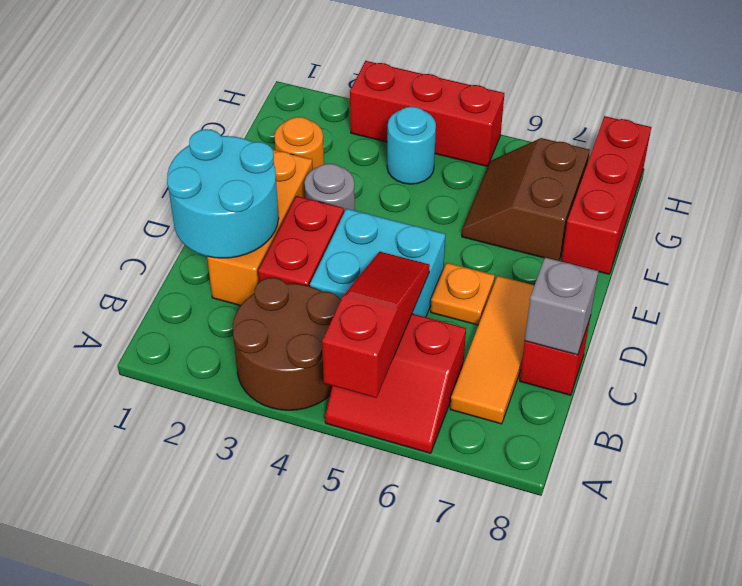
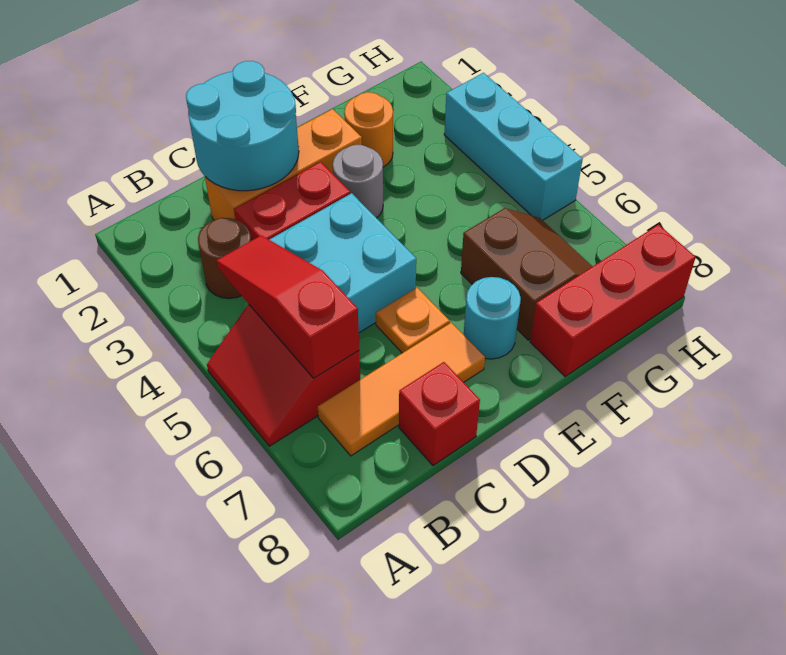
brown 2x2 round brick [233,278,340,410] -> brown 1x1 round brick [198,218,251,299]
red 1x3 slope [322,252,430,398] -> red 1x3 slope turned to [216,235,359,378]
grey 1x1 brick [525,257,599,355] -> none
brown 2x2 slope [462,138,590,261] -> brown 2x2 slope turned to [461,208,593,340]
cyan 1x1 round brick [387,107,436,184] -> cyan 1x1 round brick moved to [464,277,521,359]
red 1x3 brick [350,61,504,166] -> cyan 1x3 brick [444,73,583,220]

